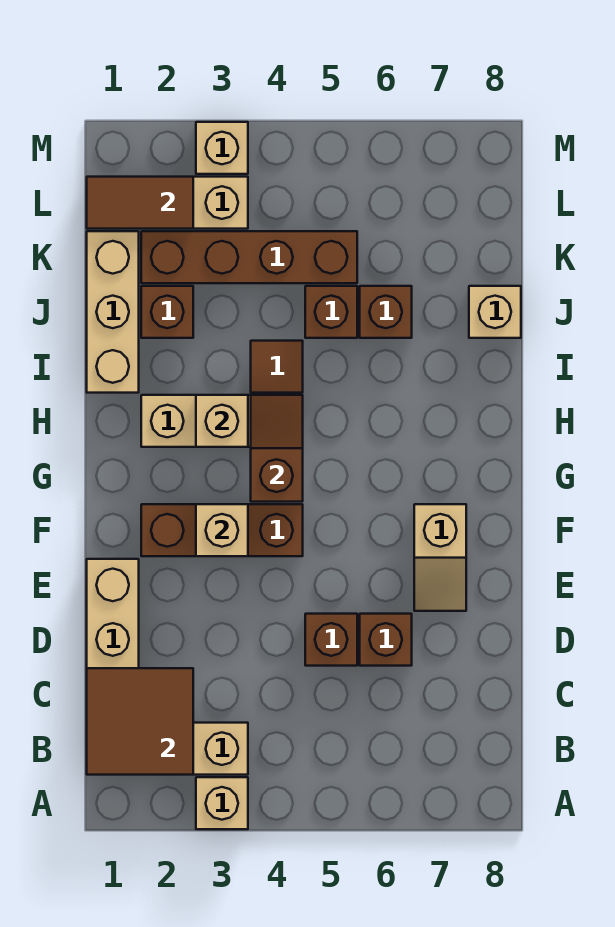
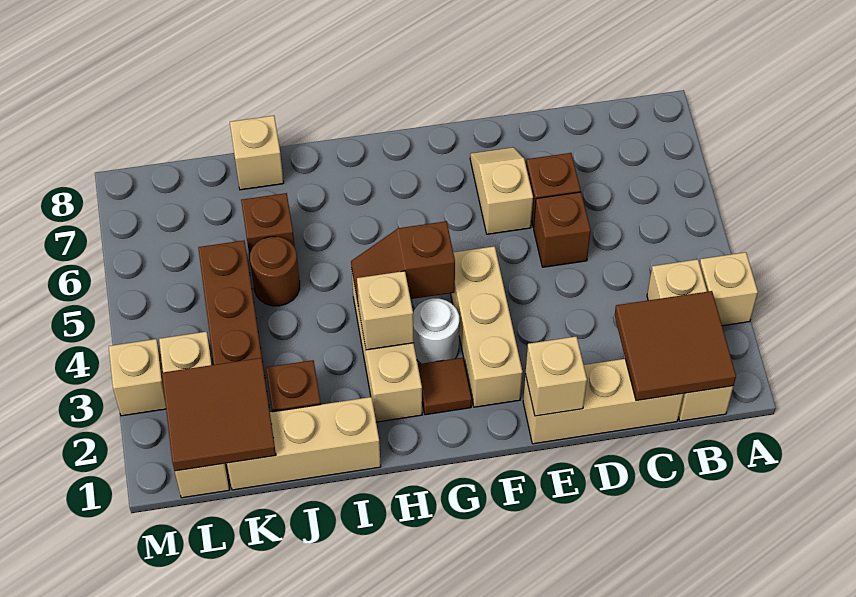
tan 1x2 slope [414,504,466,611] -> tan 1x2 slope turned to [470,147,533,234]
brown 1x3 brick [141,504,303,556] -> tan 1x3 brick [451,246,523,407]
tan 1x1 brick [196,504,248,556] -> tan 1x1 brick moved to [525,336,587,416]
none -> white 1x1 round brick [413,298,459,364]
brown 1x1 tile [251,341,303,393] -> brown 1x1 tile moved to [418,358,472,415]
brown 1x1 brick [305,286,357,338] -> brown 1x1 round brick [250,237,300,306]
brown 1x2 tile [87,177,193,229] -> brown 2x2 tile [162,358,276,471]

